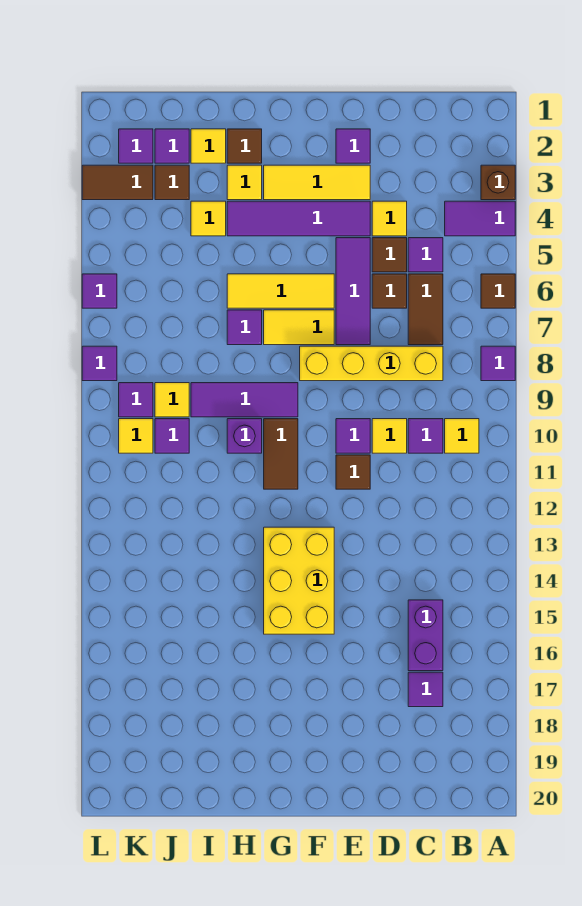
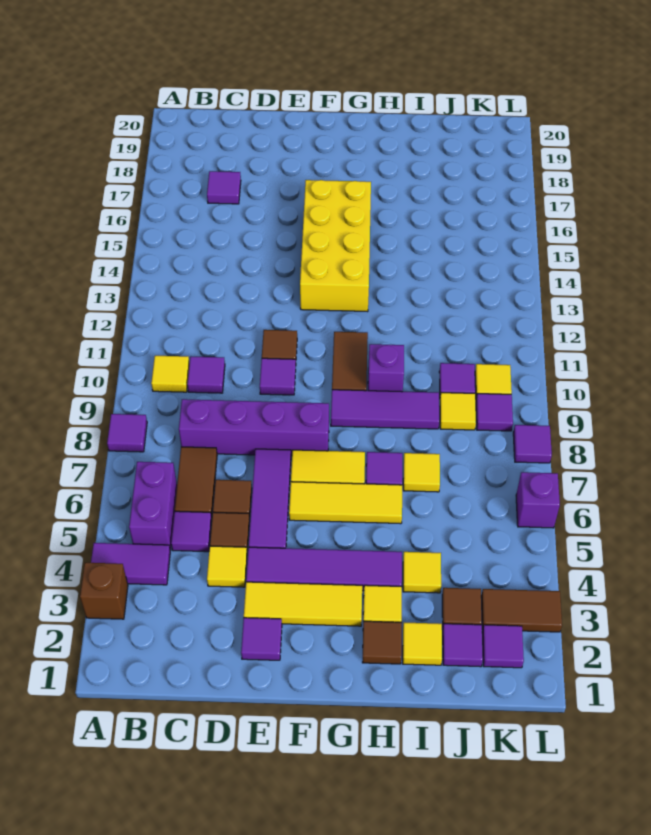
brown 1x1 tile [481,274,515,308] -> none
yellow 1x4 brick [300,346,443,381] -> purple 1x4 brick [179,399,329,456]
purple 1x2 brick [408,600,443,671] -> purple 1x2 brick moved to [129,462,177,550]
yellow 1x1 tile [372,419,407,453] -> yellow 1x1 tile moved to [403,453,440,492]
yellow 2x3 brick [264,527,334,634] -> yellow 2x4 brick [300,180,371,312]
purple 1x1 tile [82,274,117,308] -> purple 1x1 brick [516,472,560,528]

